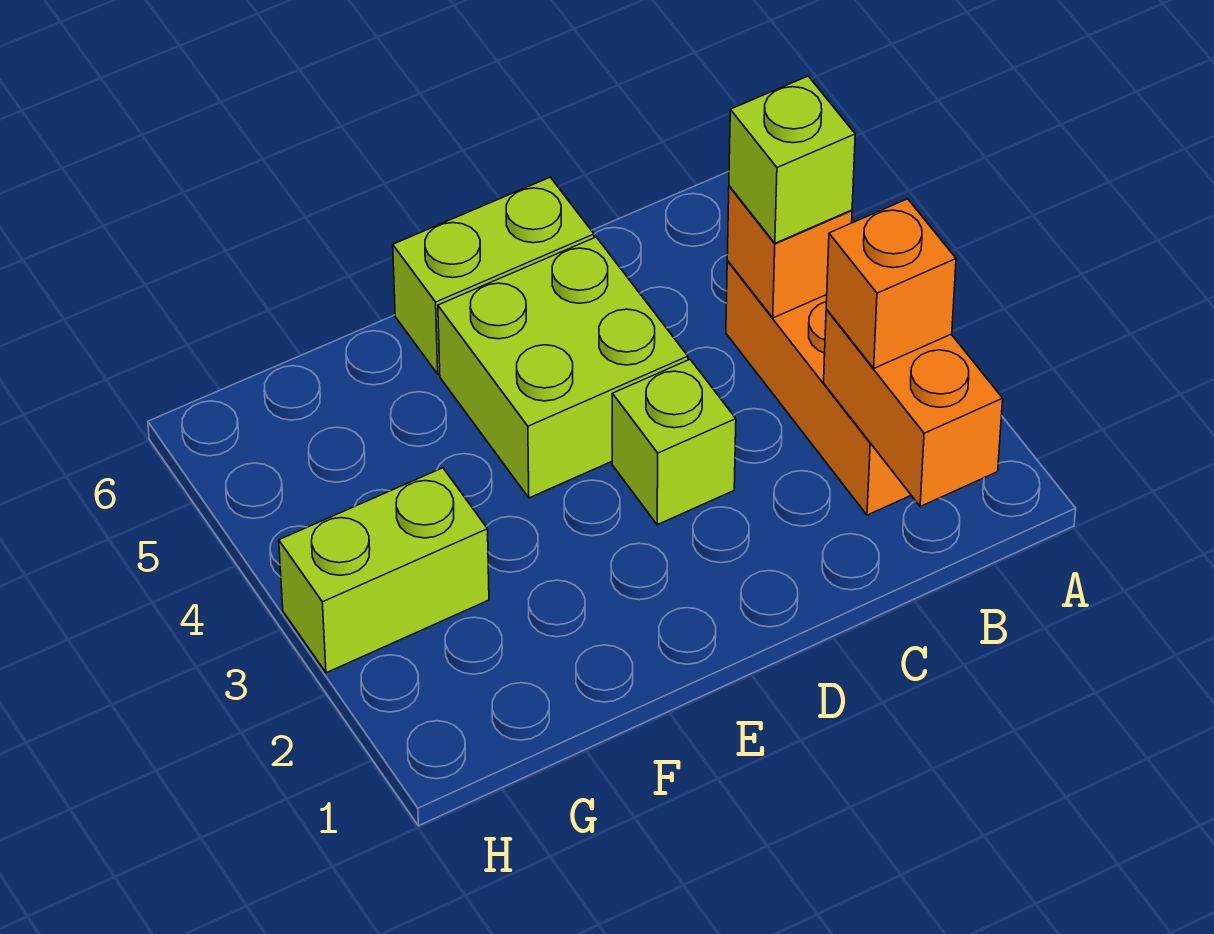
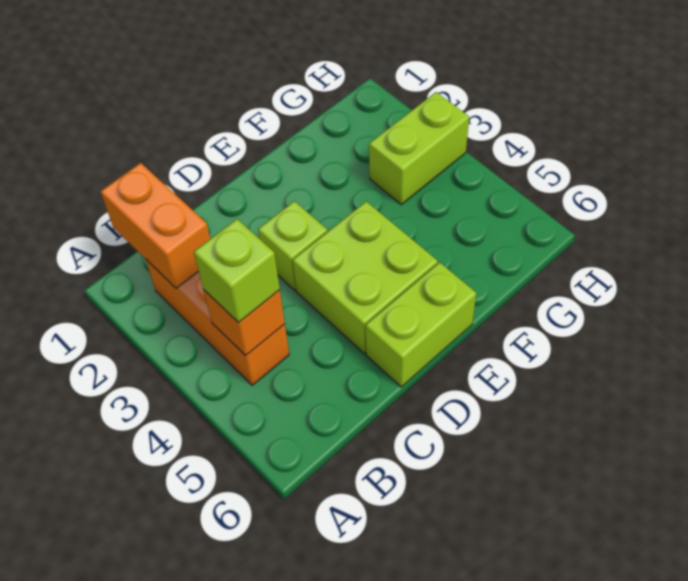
orange 1x1 brick [826,199,956,368] -> none

